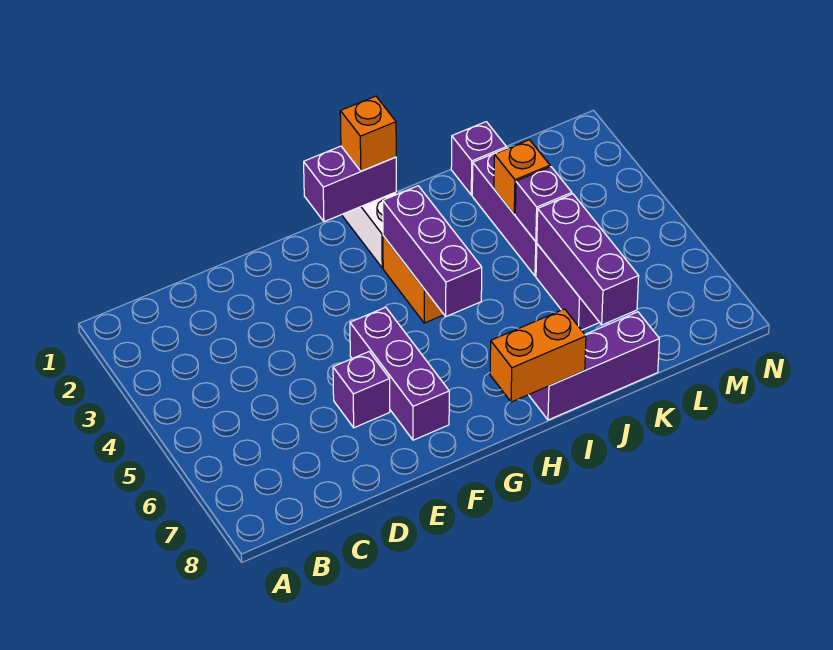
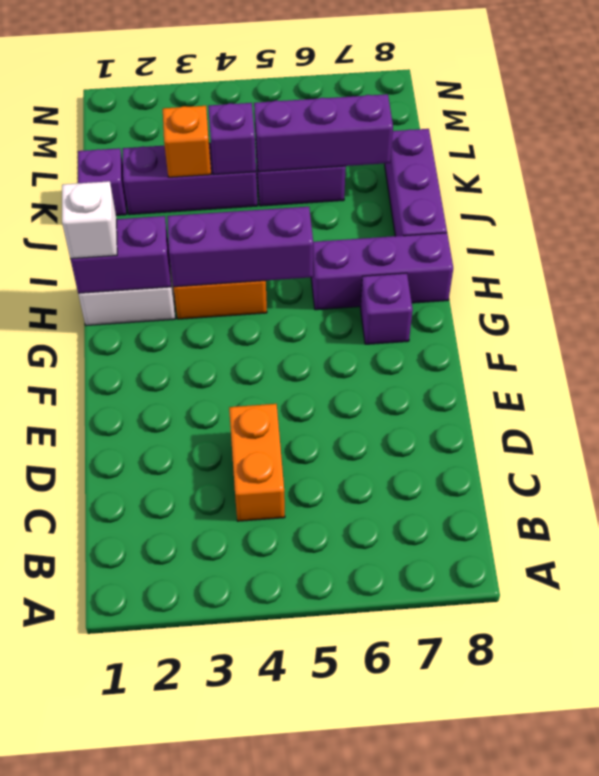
purple 1x1 brick [333,352,390,428] -> purple 1x1 brick moved to [360,273,413,344]
purple 1x3 brick [350,307,449,440] -> purple 1x3 brick moved to [311,233,453,310]
purple 1x2 brick [304,146,396,222] -> purple 1x2 brick turned to [70,216,171,294]
orange 1x1 brick [340,96,396,171] -> white 1x1 brick [62,181,117,259]
orange 1x2 brick [490,309,586,402] -> orange 1x2 brick moved to [229,404,285,521]

